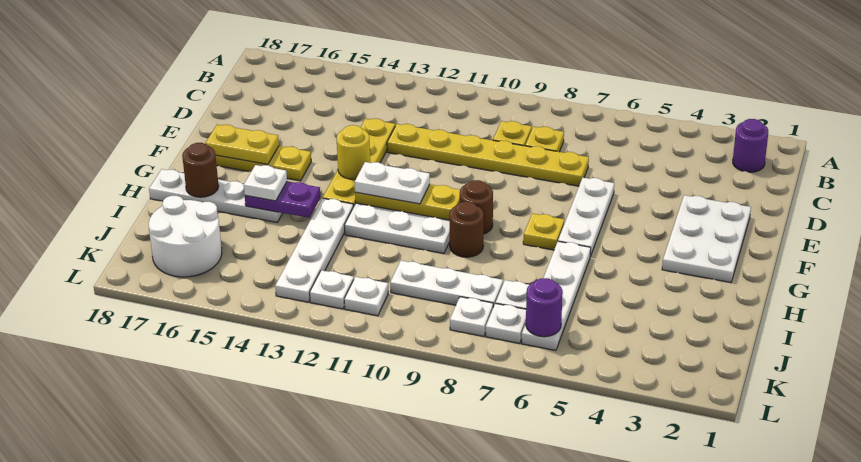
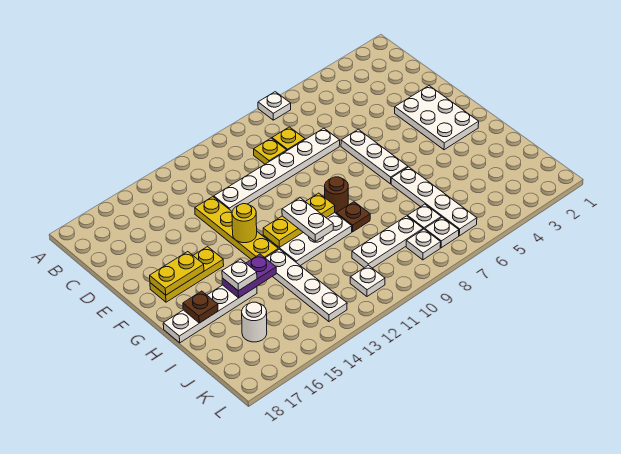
purple 1x1 round brick [733,119,768,172] -> none
yellow 1x6 plate [387,124,589,186] -> white 1x6 plate [214,128,340,211]
yellow 1x1 plate [523,213,564,250] -> none
white 1x2 plate [355,162,430,204] -> white 1x2 plate turned to [282,198,333,241]
brown 1x1 round brick [450,202,484,257] -> brown 1x1 plate [336,202,370,232]
brown 1x1 round brick [182,143,219,197] -> brown 1x1 plate [183,291,218,323]
white 2x2 round brick [149,196,222,277] -> white 1x1 round brick [242,302,267,342]
purple 1x1 round brick [526,278,563,337] -> none
white 1x1 plate [310,270,354,309] -> white 1x1 plate moved to [258,92,291,120]

